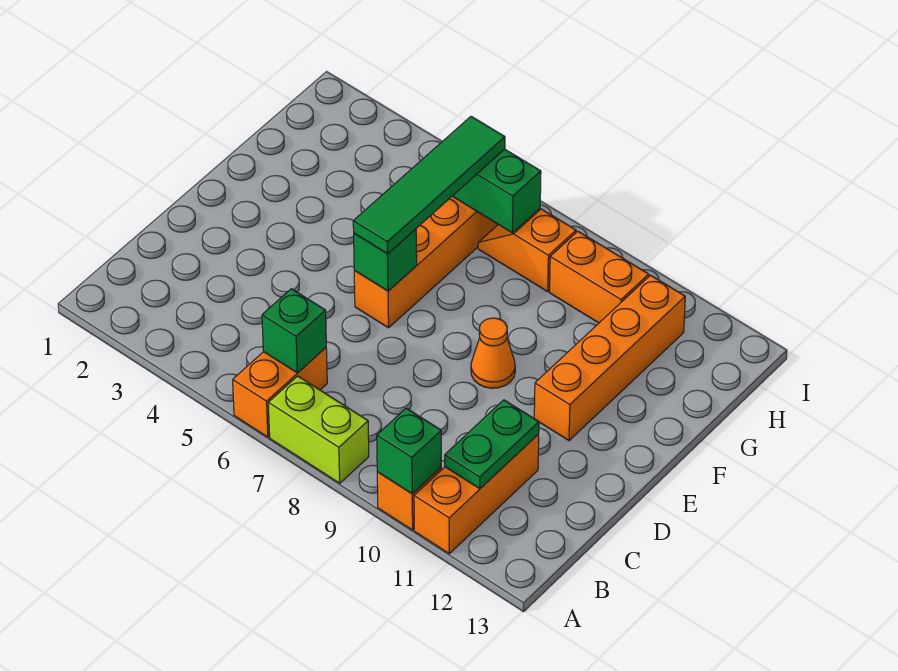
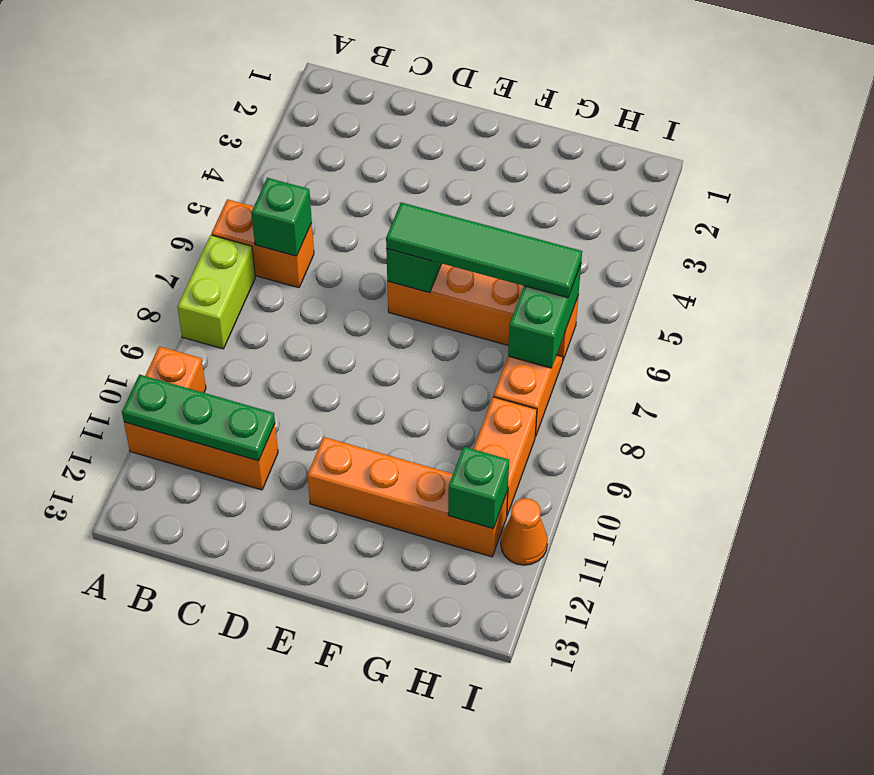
green 1x1 brick [377,408,441,494] -> green 1x1 brick moved to [448,447,509,529]
green 1x2 plate [445,400,539,489] -> green 1x3 plate [122,374,275,461]
orange 1x1 cone [471,318,515,388] -> orange 1x1 cone moved to [501,498,548,565]

